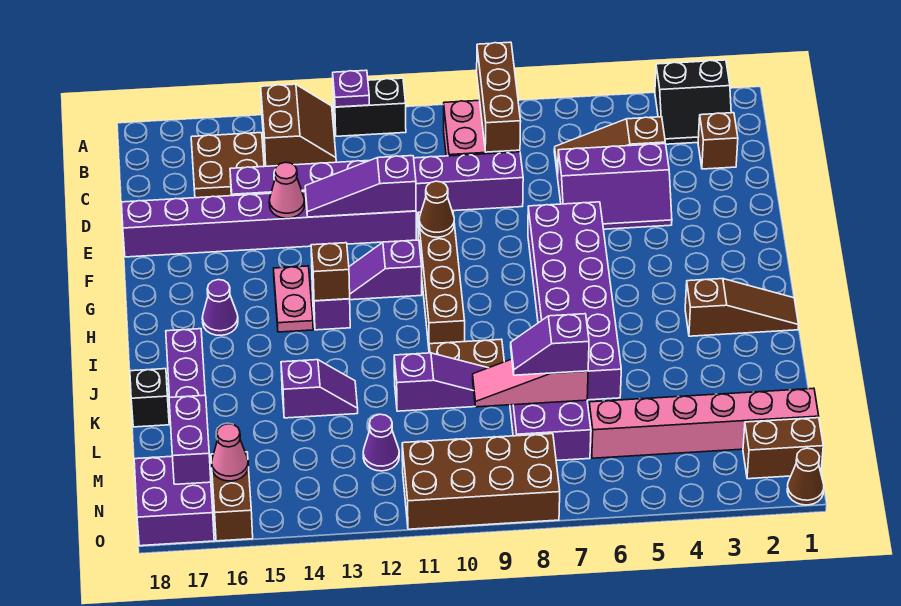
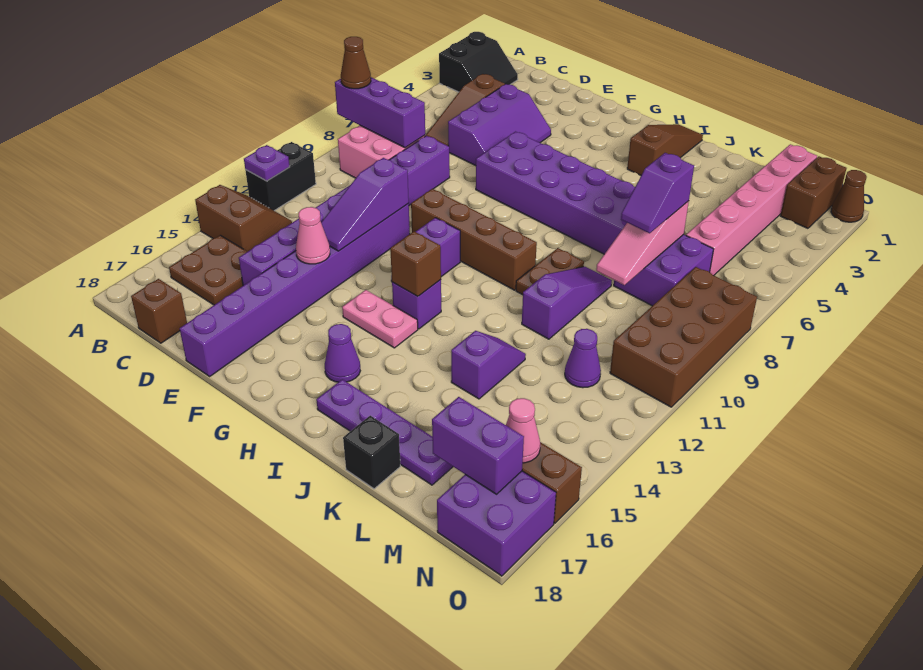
brown 1x3 brick [477,42,521,152] -> purple 1x3 brick [335,77,425,148]
brown 1x1 brick [698,113,738,169] -> brown 1x1 brick moved to [131,279,187,343]
brown 1x1 cone [419,181,454,237] -> brown 1x1 cone moved to [341,37,371,89]

